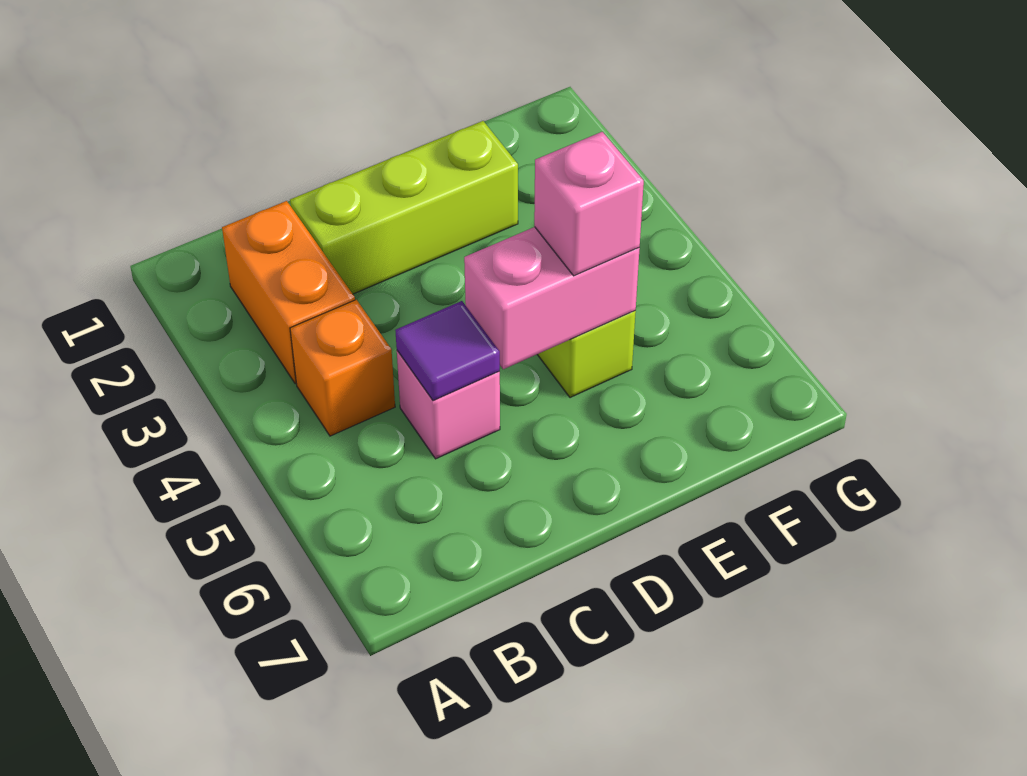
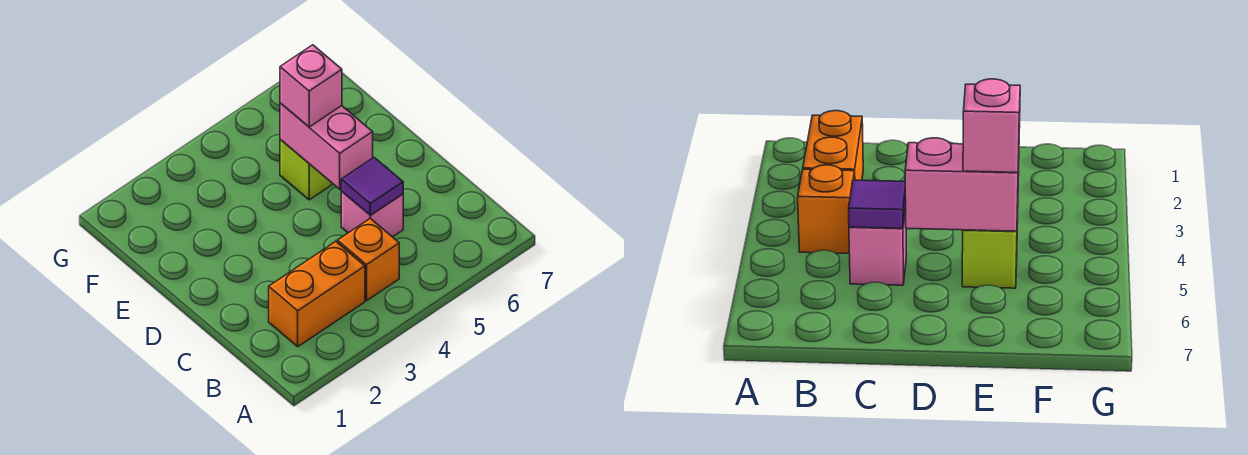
lime 1x3 brick [290,121,518,294] -> none

